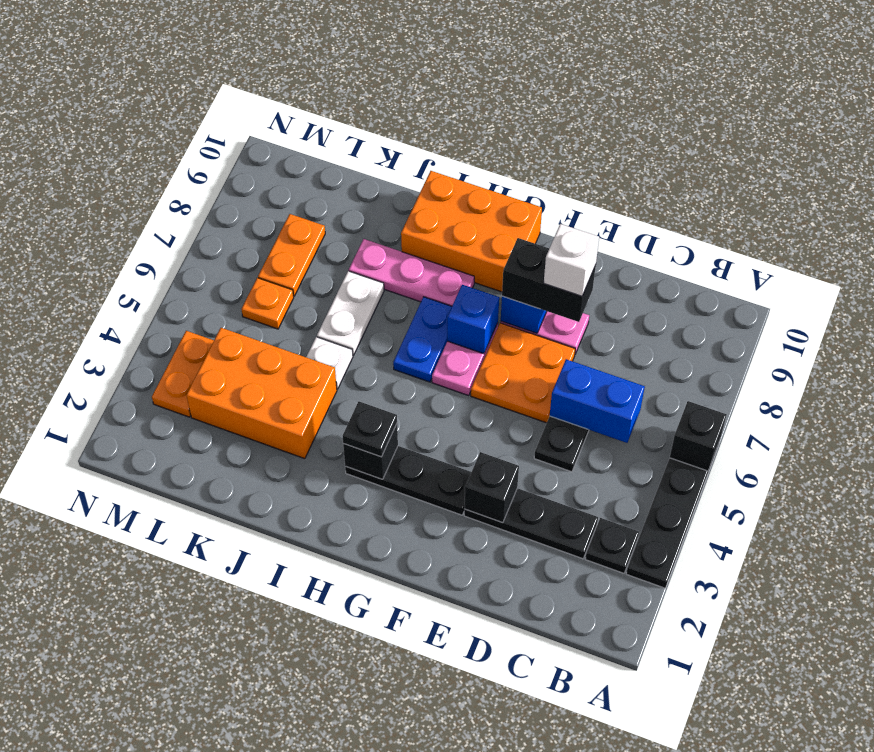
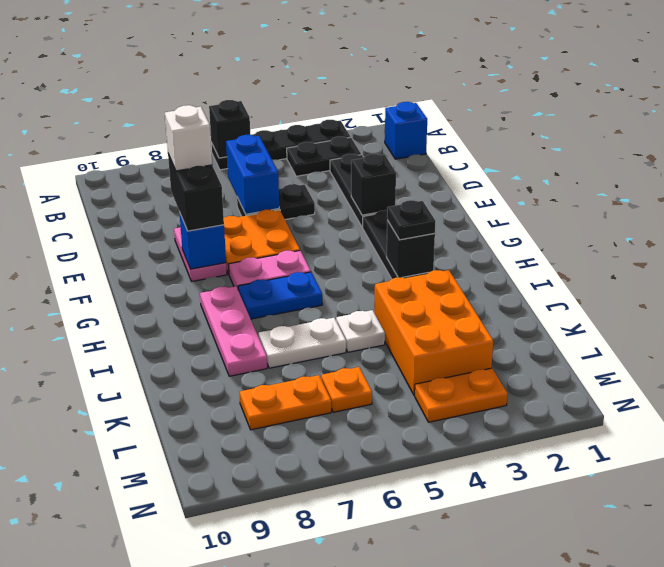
black 1x1 plate [586,518,639,573] -> black 1x2 plate [287,137,361,176]
blue 1x1 brick [447,285,499,354] -> blue 1x1 brick moved to [385,102,427,159]
orange 2x3 brick [401,171,542,292] -> none

